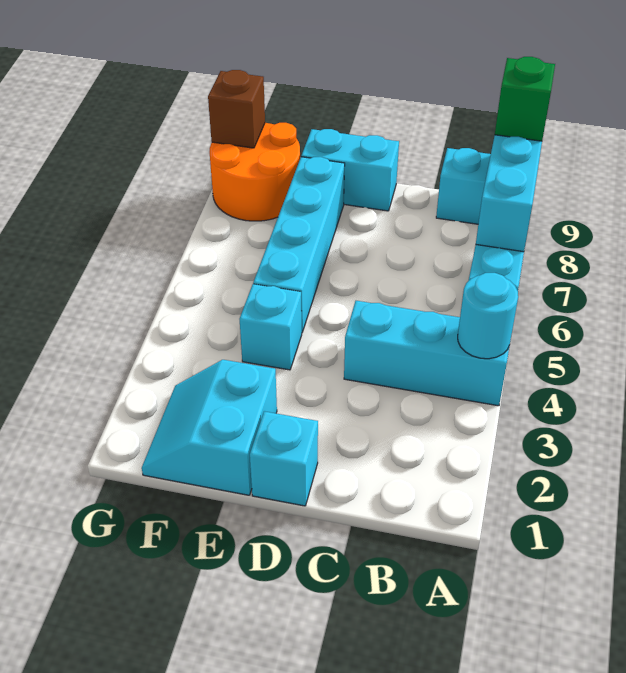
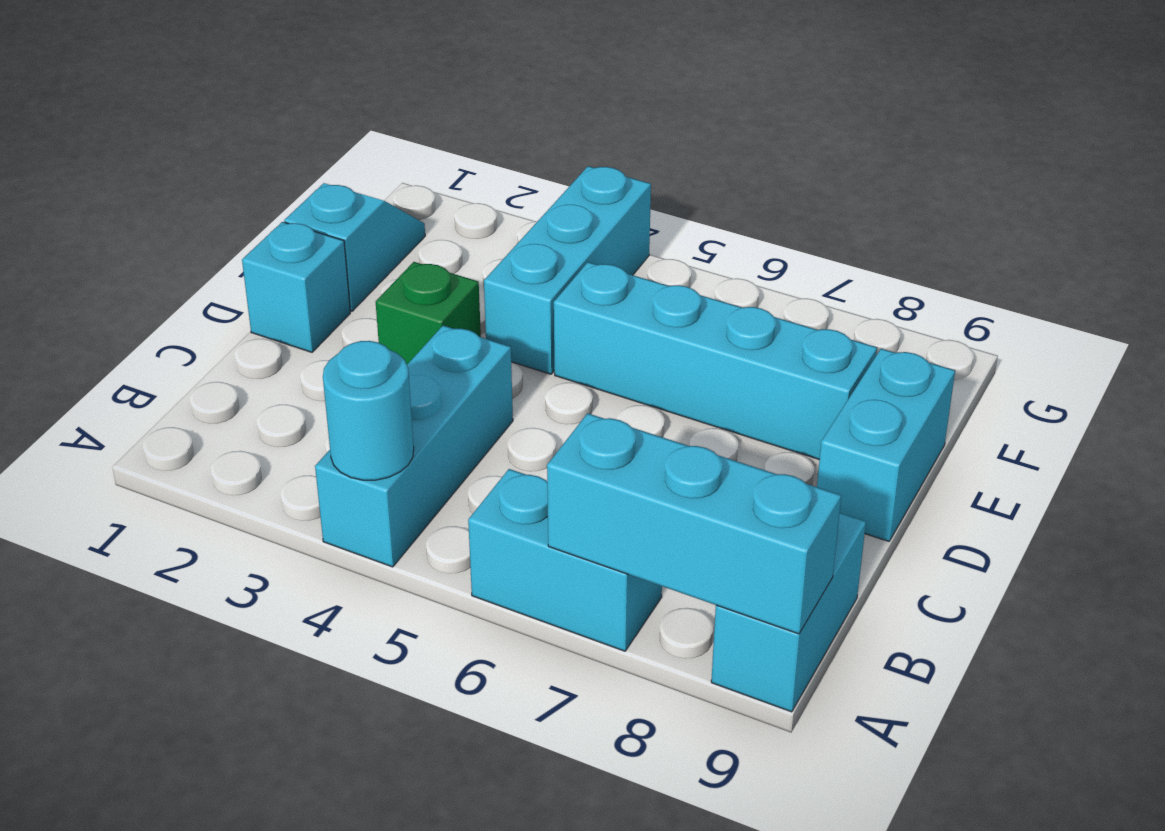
green 1x1 brick [495,57,555,141] -> green 1x1 brick moved to [376,262,481,364]
cyan 2x2 slope [142,360,277,495] -> cyan 1x2 slope [284,183,425,311]
cyan 1x1 brick [240,284,302,370] -> cyan 1x3 brick [484,166,651,374]
orange 2x2 round brick [210,123,300,221] -> none
brown 1x1 brick [208,70,265,148] -> none

